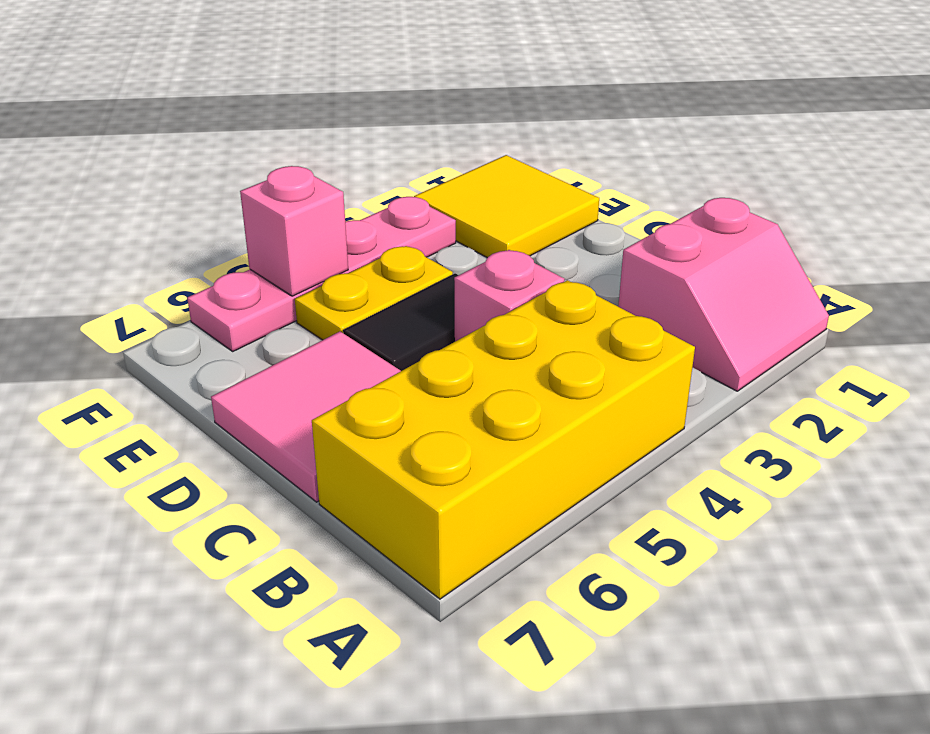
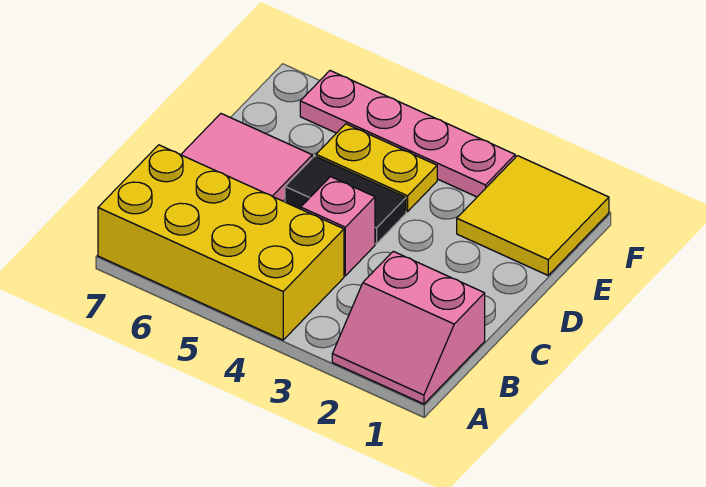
pink 1x1 brick [240,166,348,296] -> none

